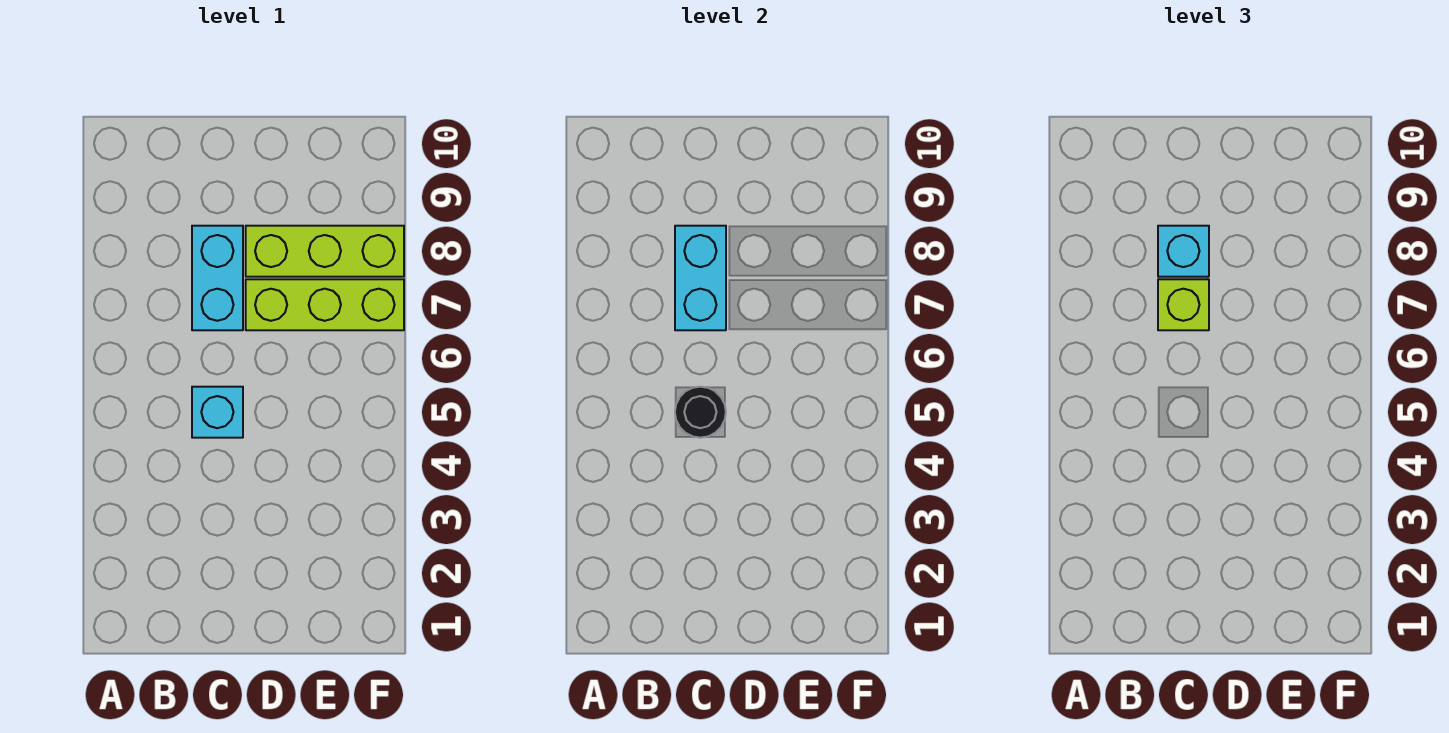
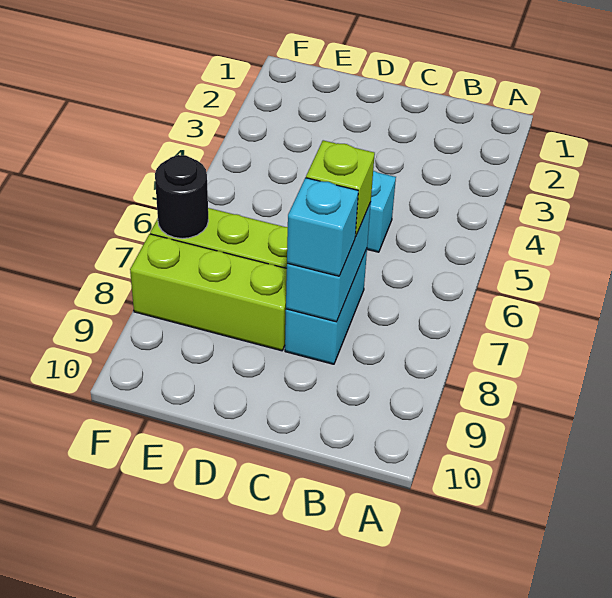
black 1x1 round brick [675,387,726,438] -> black 1x1 round brick moved to [155,155,208,239]

